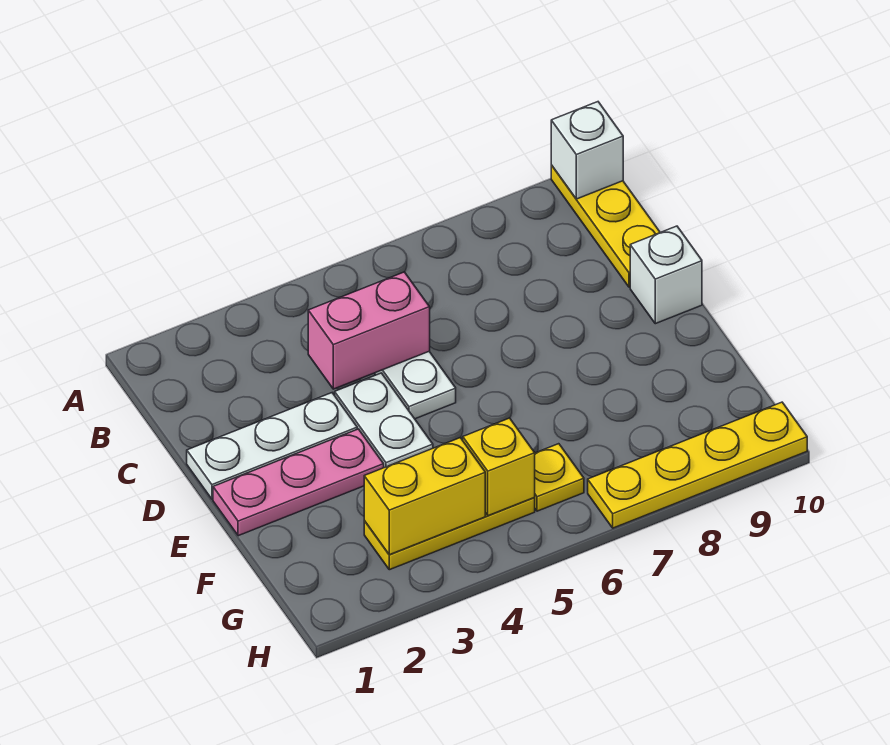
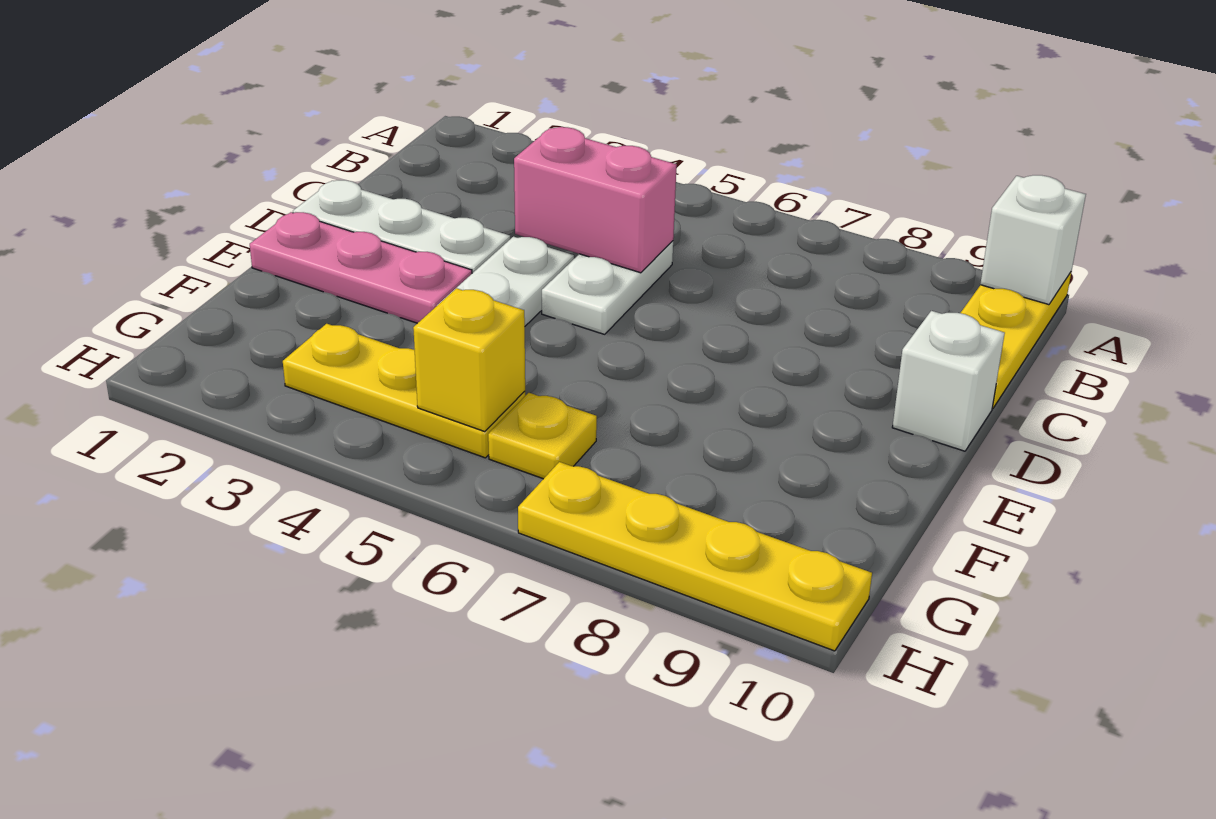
yellow 1x2 brick [364,438,485,555] -> none

